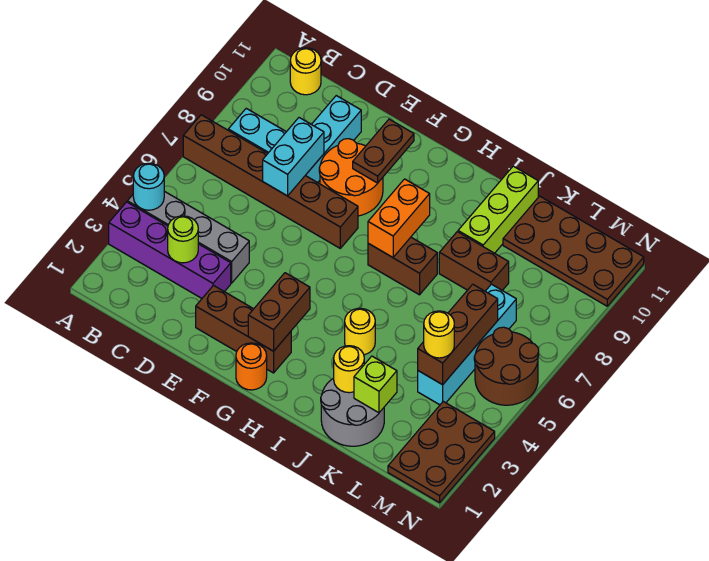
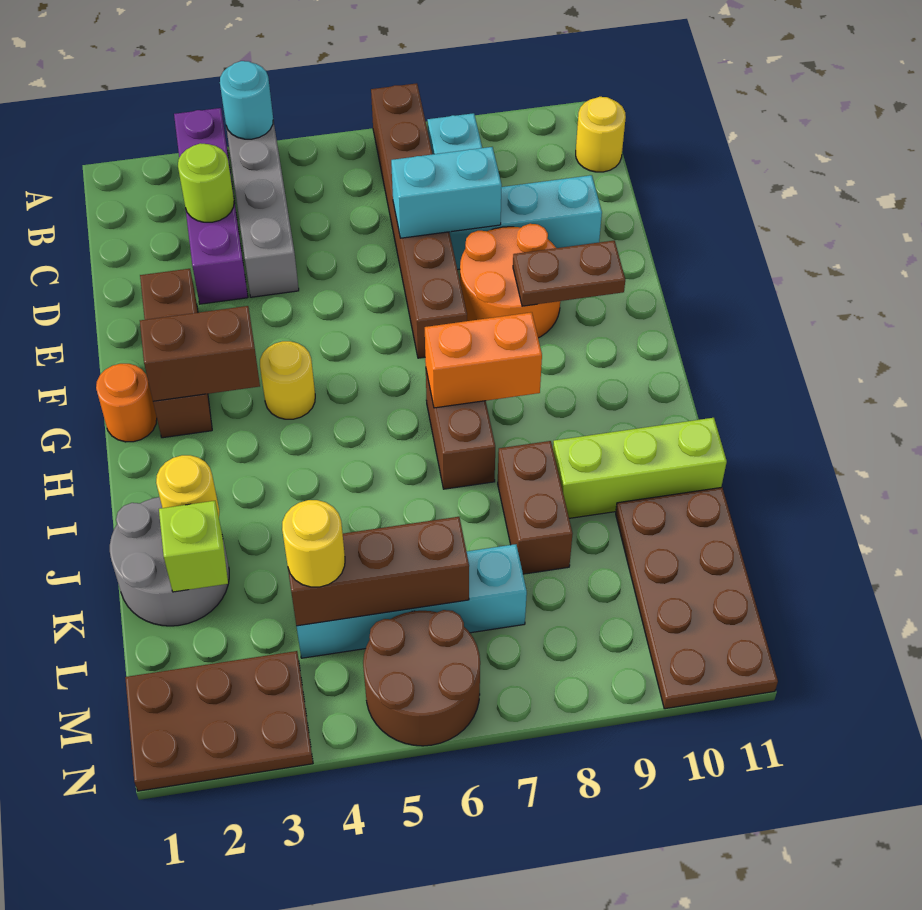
yellow 1x1 round brick [345,308,375,355] -> yellow 1x1 round brick moved to [260,341,315,419]

